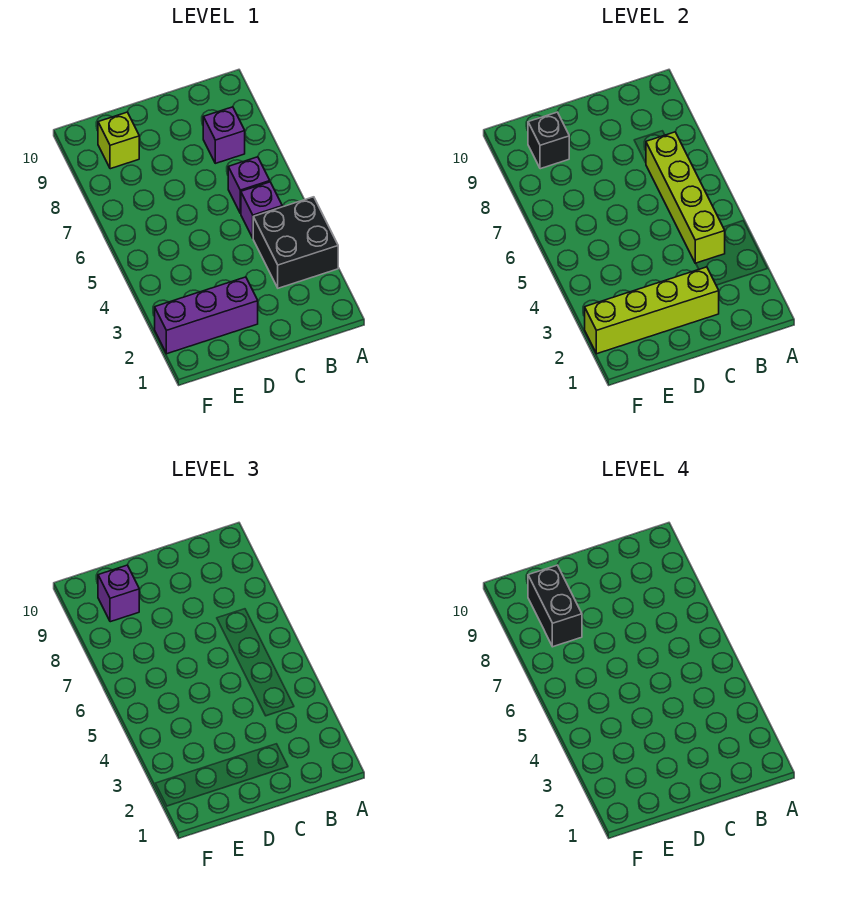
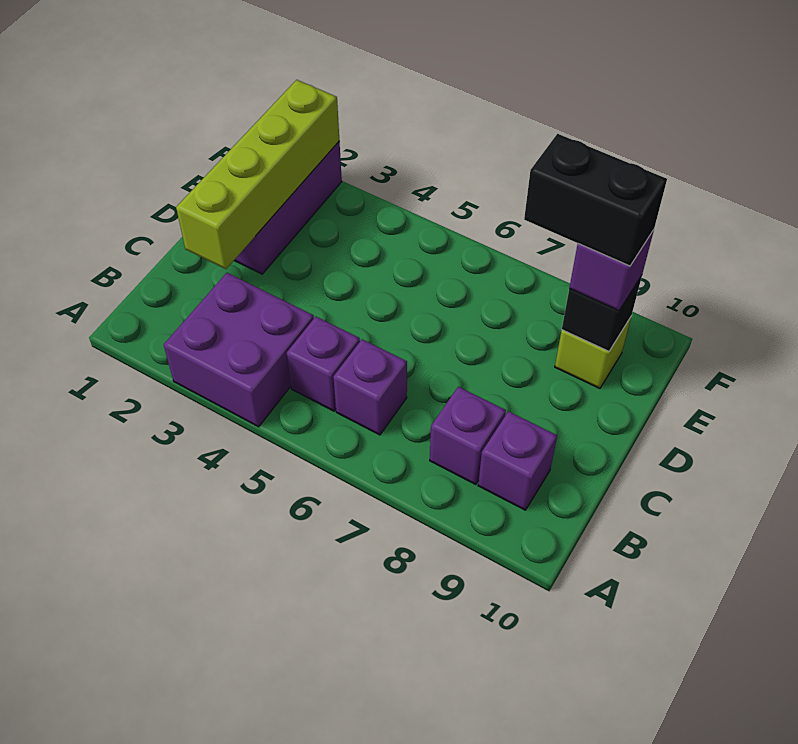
black 2x2 brick [253,197,338,288] -> purple 2x2 brick [164,273,314,427]
lime 1x4 brick [646,132,725,263] -> none
none -> purple 1x1 brick [478,411,557,510]

